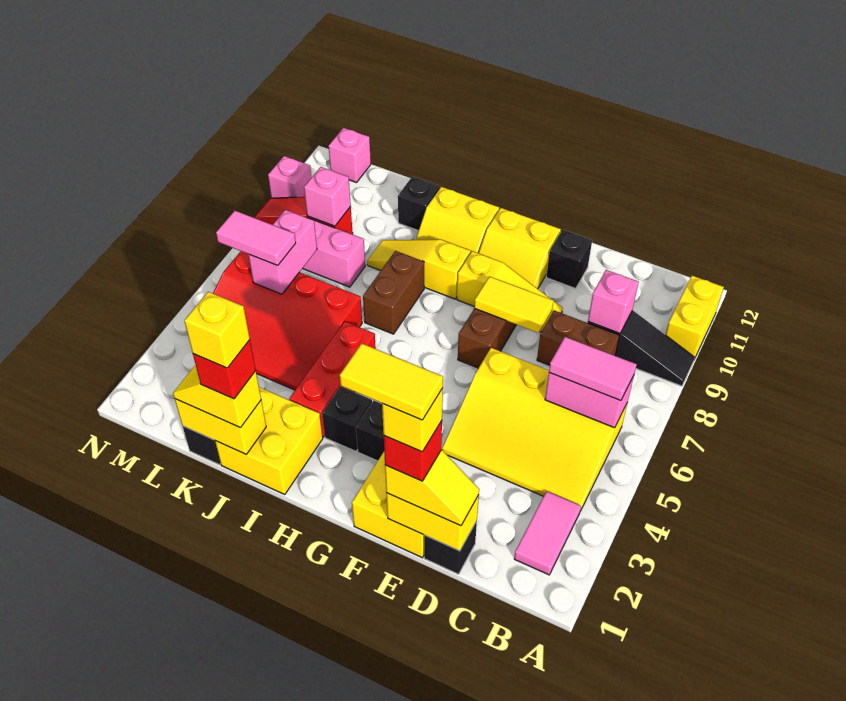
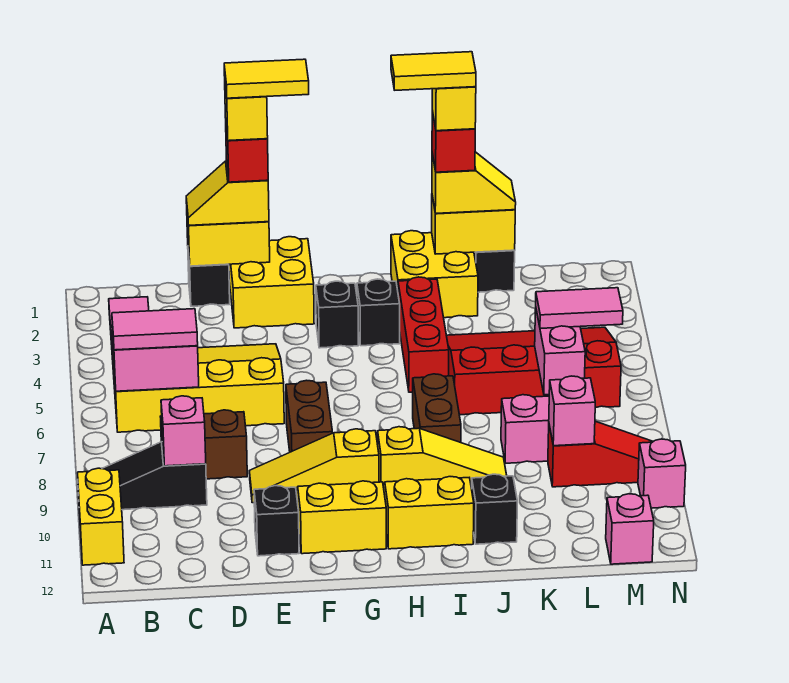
yellow 1x2 tile [474,277,553,333] -> yellow 1x2 tile moved to [391,52,476,90]

